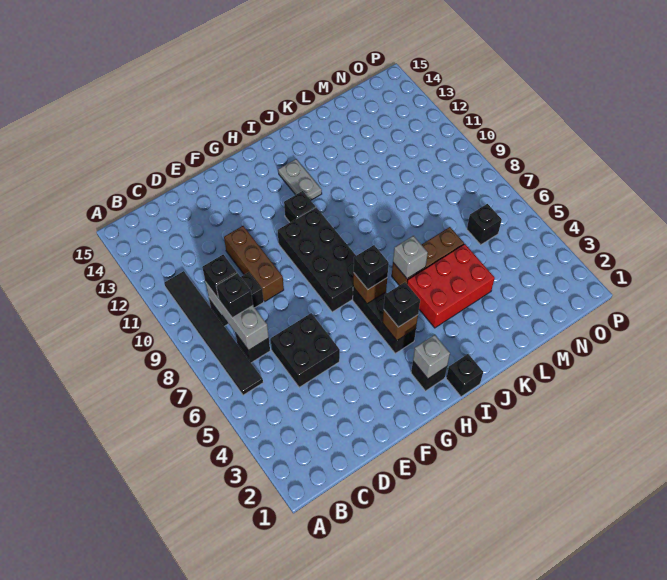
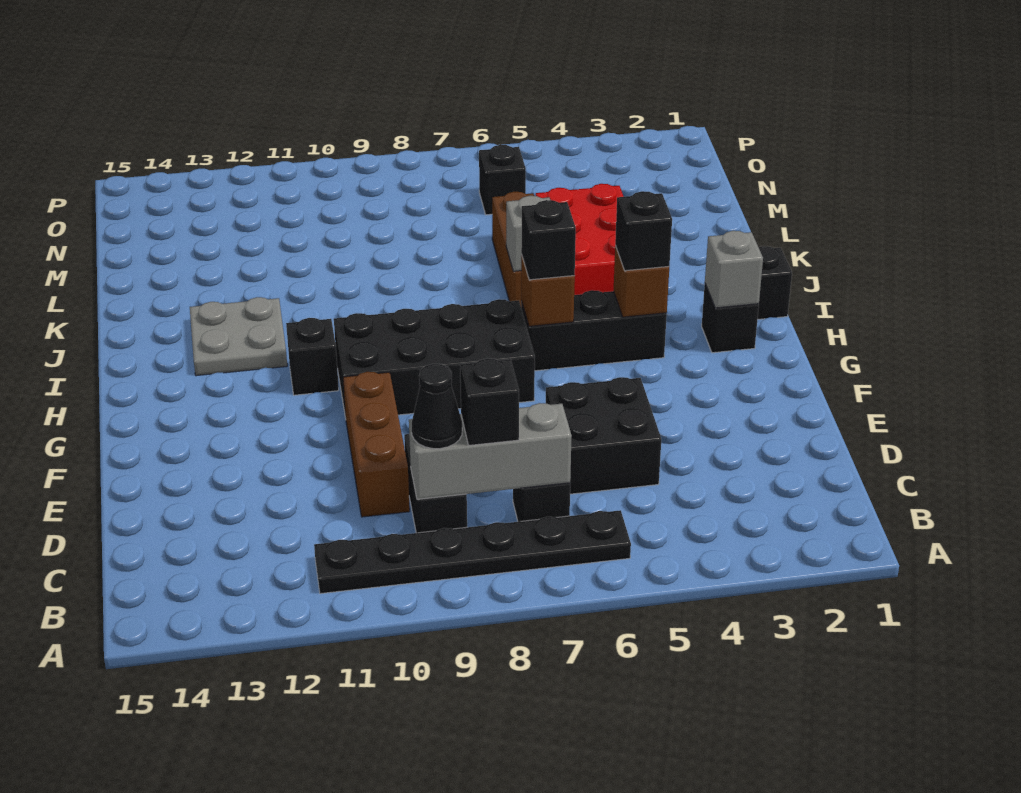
black 1x6 tile [164,271,263,395] -> black 1x6 plate [314,510,631,594]
black 1x1 brick [202,255,237,299] -> black 1x1 cone [412,364,462,449]
brown 1x3 brick [224,226,284,301] -> brown 1x3 brick turned to [343,372,410,517]
grey 1x2 plate [278,159,322,200] -> grey 2x2 plate [190,297,287,376]

